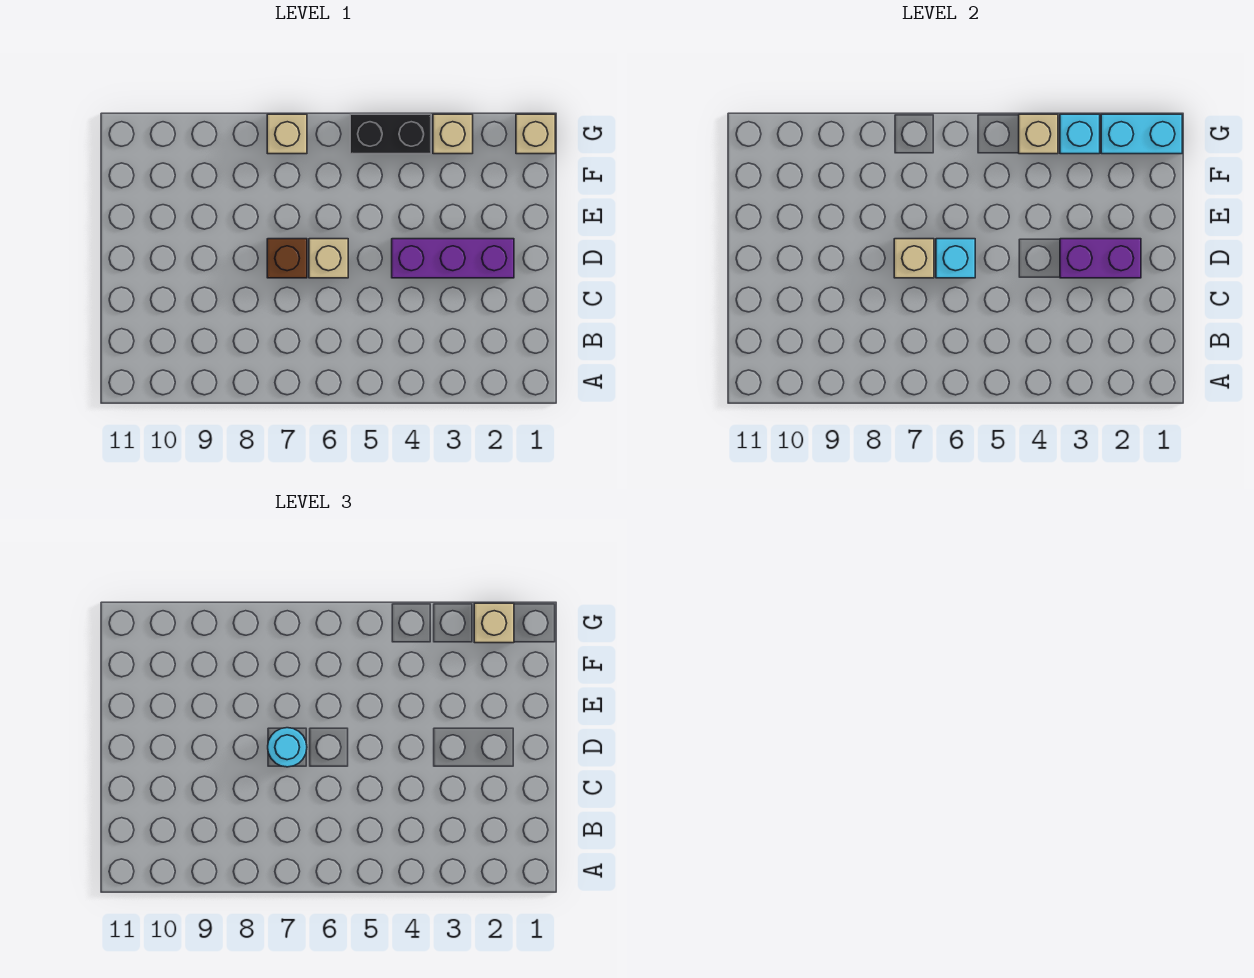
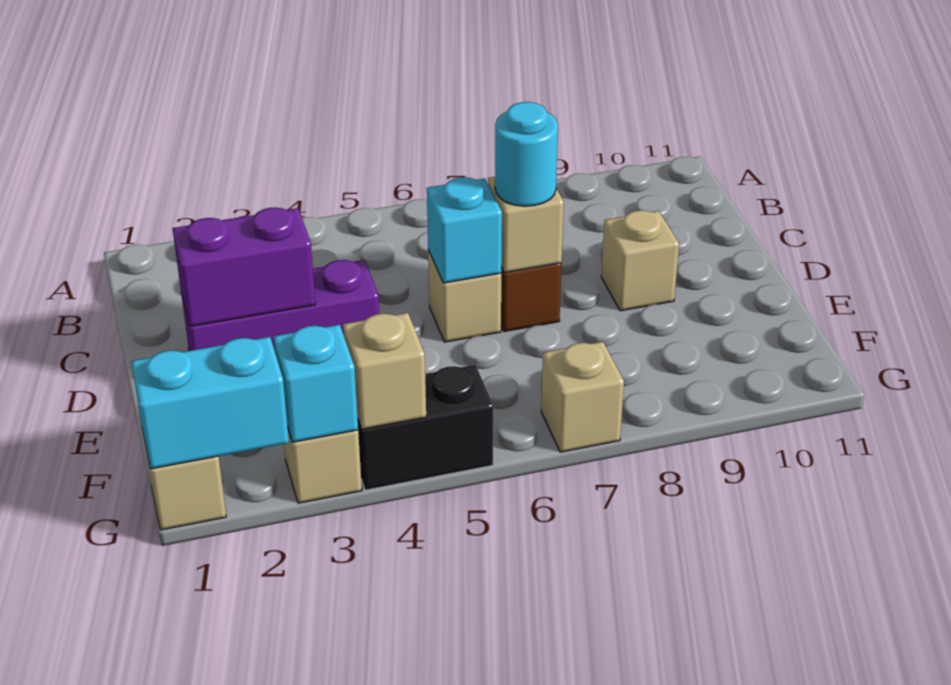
tan 1x1 brick [474,603,514,643] -> tan 1x1 brick moved to [601,210,679,311]

